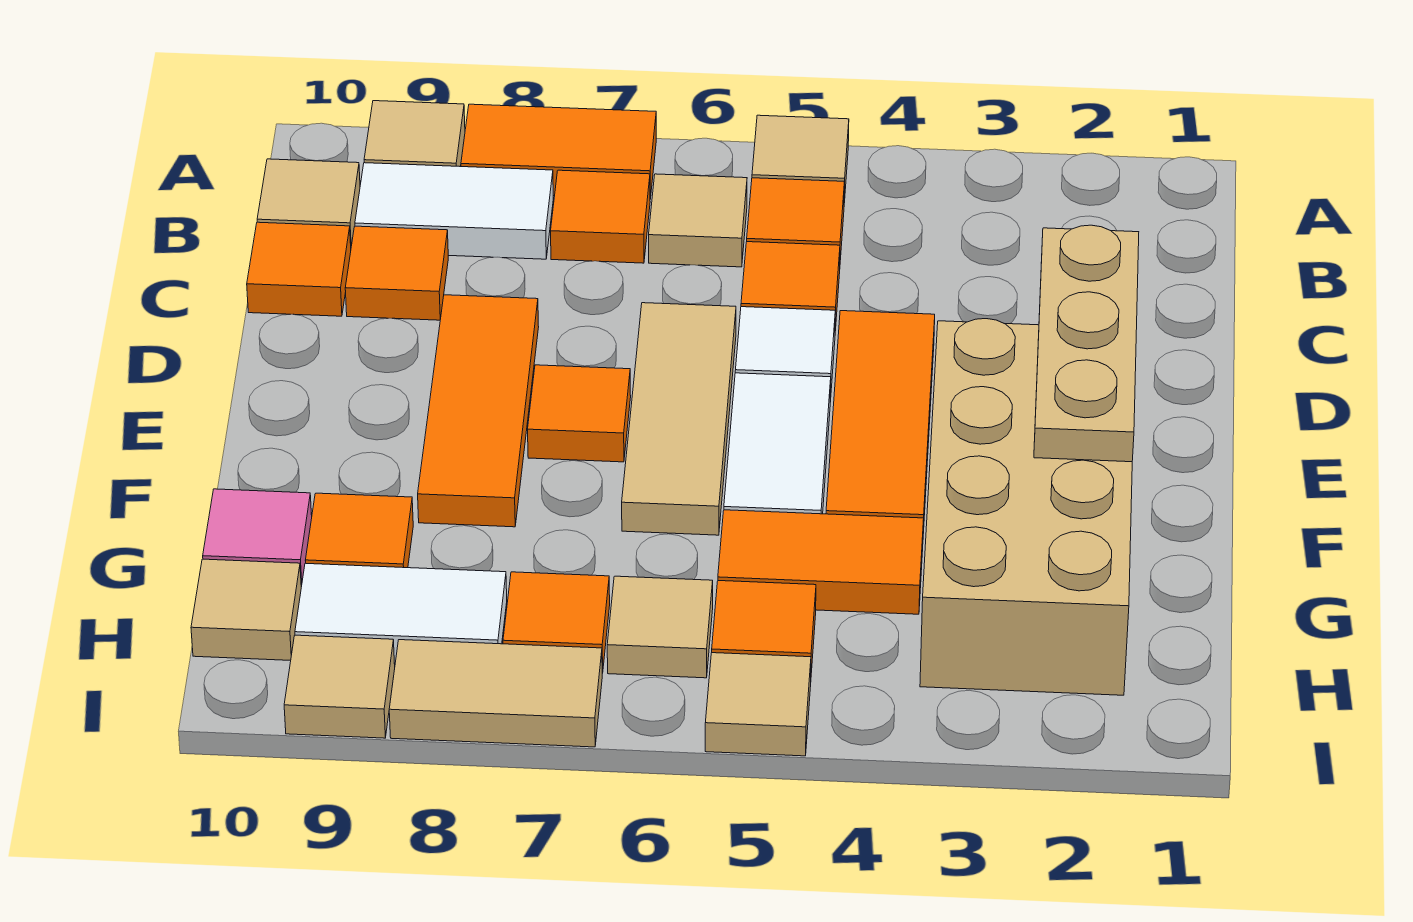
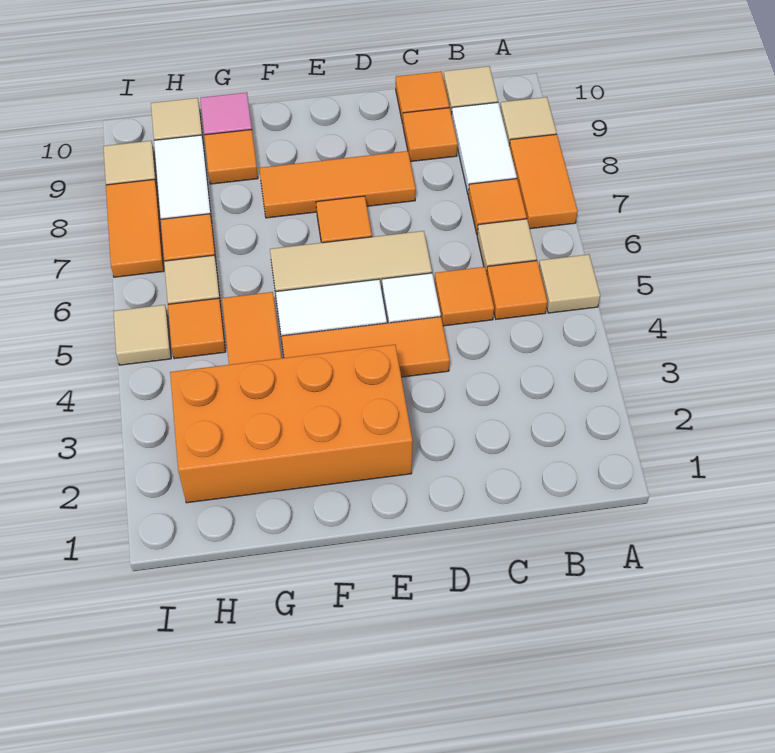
tan 1x3 plate [1034,225,1139,462] -> none
tan 2x4 brick [920,319,1132,695] -> orange 2x4 brick [170,345,413,503]
tan 1x2 tile [389,640,602,747] -> orange 1x2 tile [106,180,164,277]

